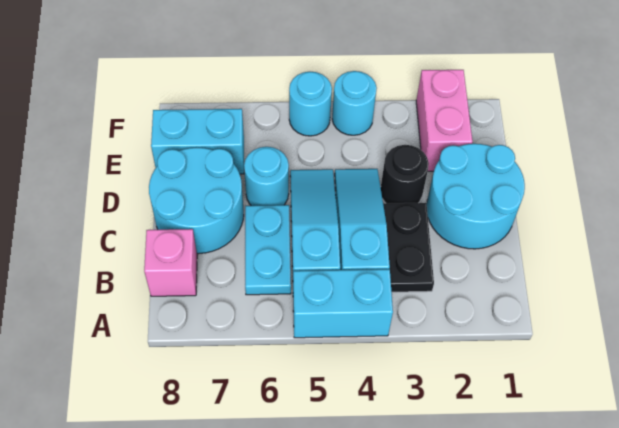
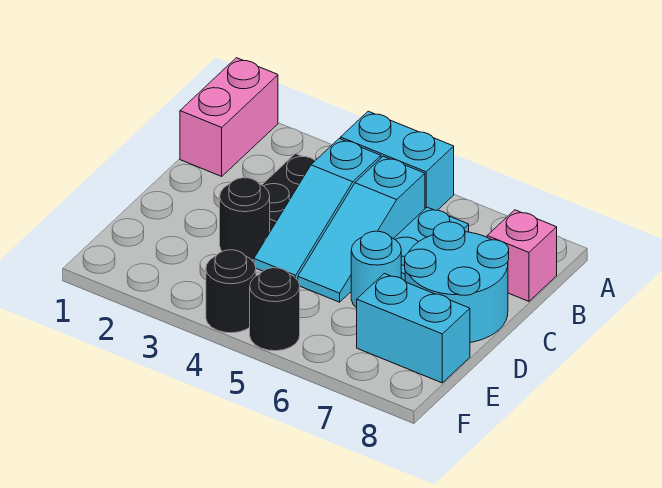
cyan 2x2 round brick [427,144,525,249] -> none
pink 1x2 brick [416,70,473,171] -> pink 1x2 brick moved to [180,58,278,176]
cyan 1x1 round brick [332,71,377,135] -> black 1x1 round brick [206,250,256,333]
cyan 1x1 round brick [289,72,332,136] -> black 1x1 round brick [250,268,300,351]

